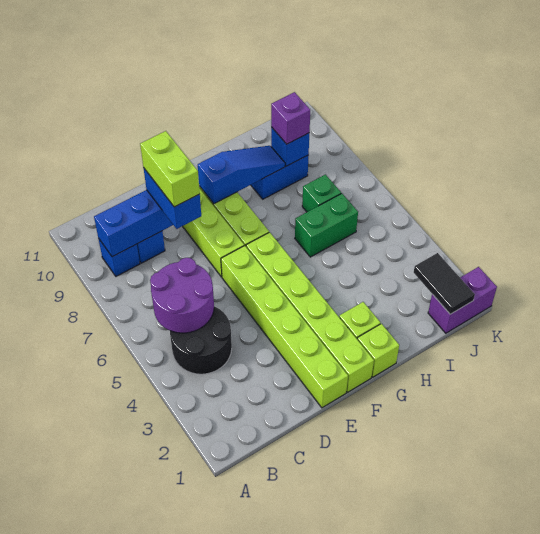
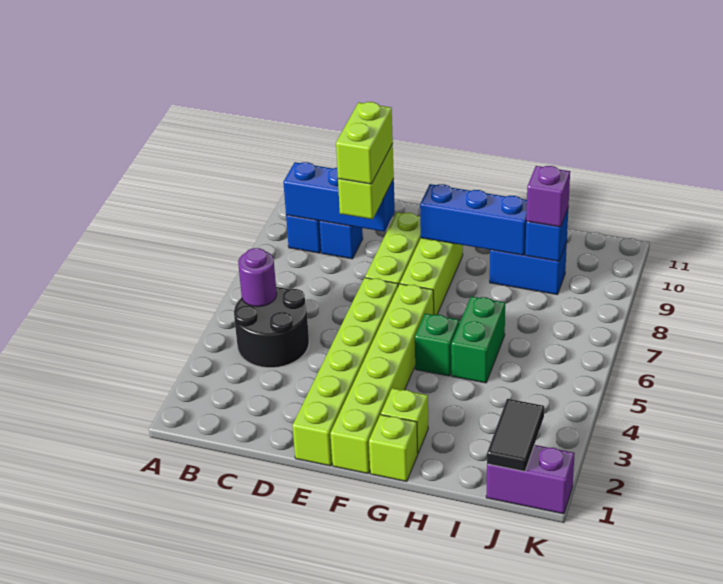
purple 2x2 round brick [150,258,214,333] -> purple 1x1 round brick [238,248,277,307]
blue 1x2 brick [144,169,201,229] -> lime 1x2 brick [338,144,394,219]
blue 1x3 slope [198,146,285,204] -> blue 1x3 brick [420,184,527,255]
green 1x2 brick [295,193,358,257] -> green 1x2 brick turned to [451,296,505,383]
green 1x1 brick [302,175,341,212] -> green 1x1 brick moved to [415,314,459,376]

